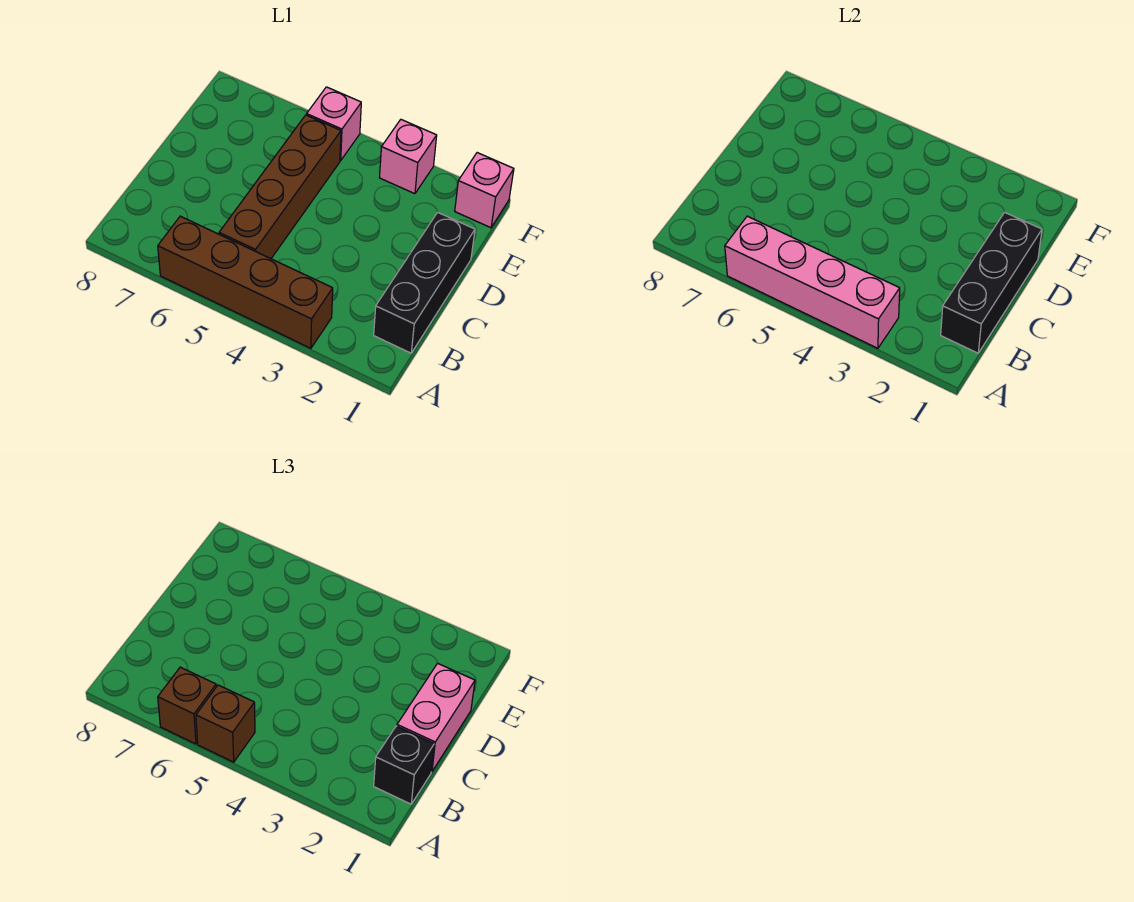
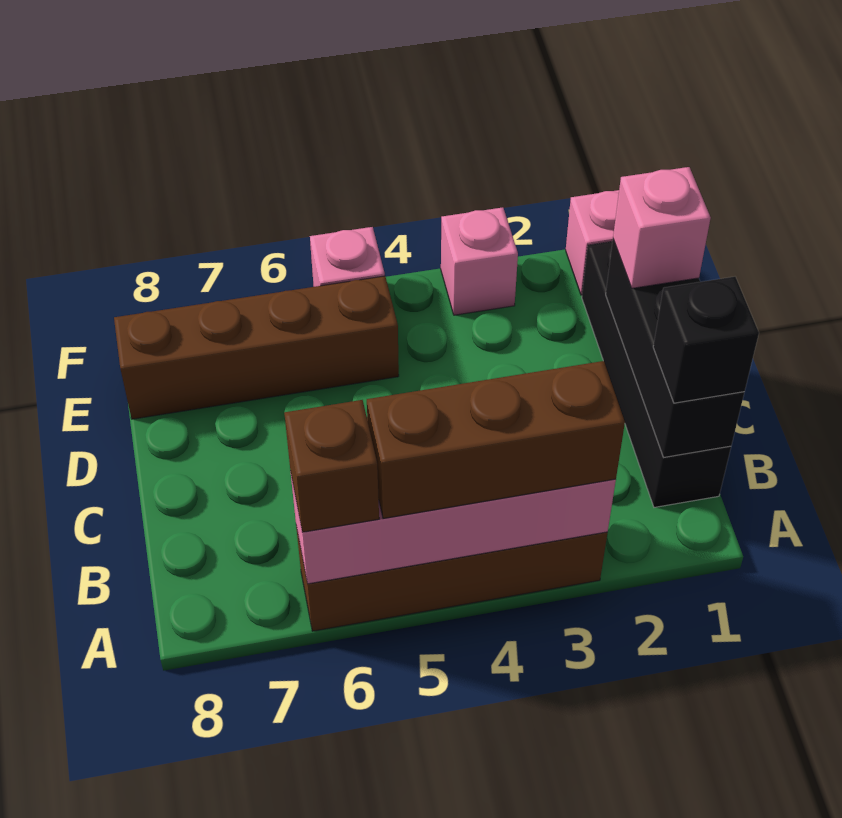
brown 1x1 brick [196,685,255,762] -> brown 1x3 brick [367,361,625,519]
black 1x3 brick [374,212,475,353] -> black 1x4 brick [582,242,731,507]
brown 1x4 brick [219,115,341,259] -> brown 1x4 brick turned to [114,276,399,419]
pink 1x2 brick [397,663,475,772] -> pink 1x1 brick [613,167,711,288]

